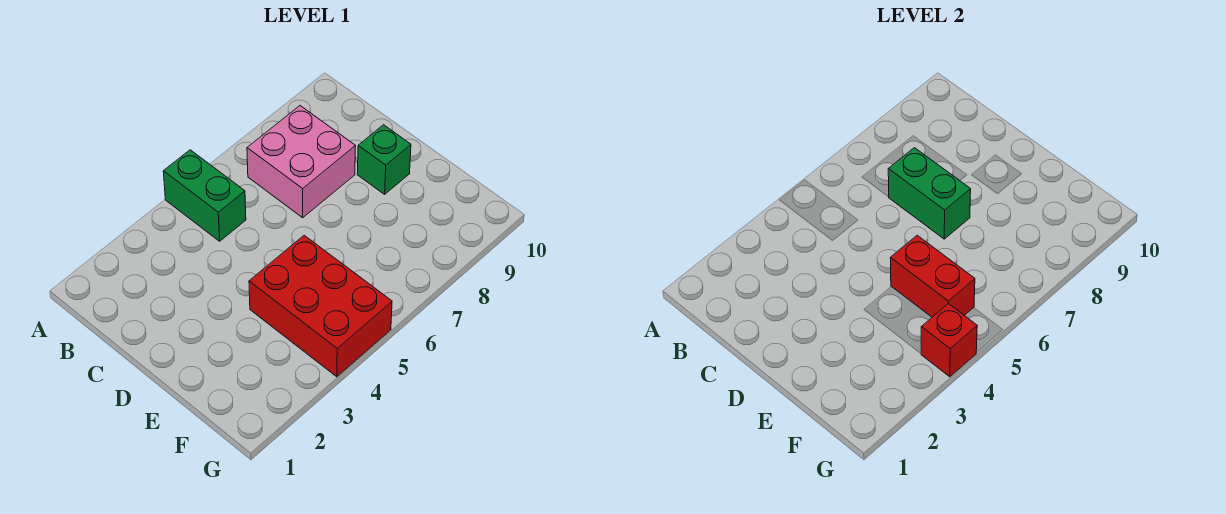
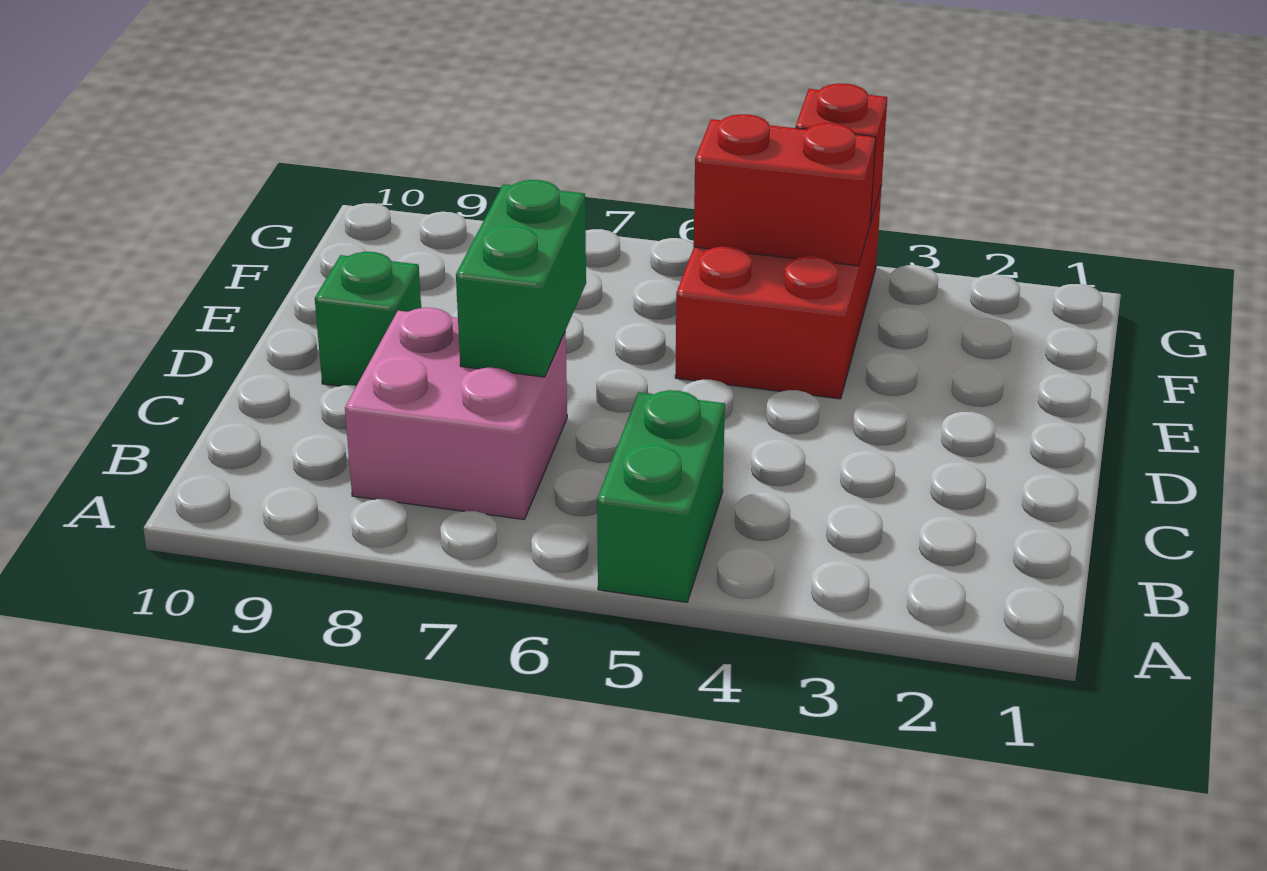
red 1x2 brick [891,235,975,317] -> red 1x2 brick turned to [694,114,876,266]

